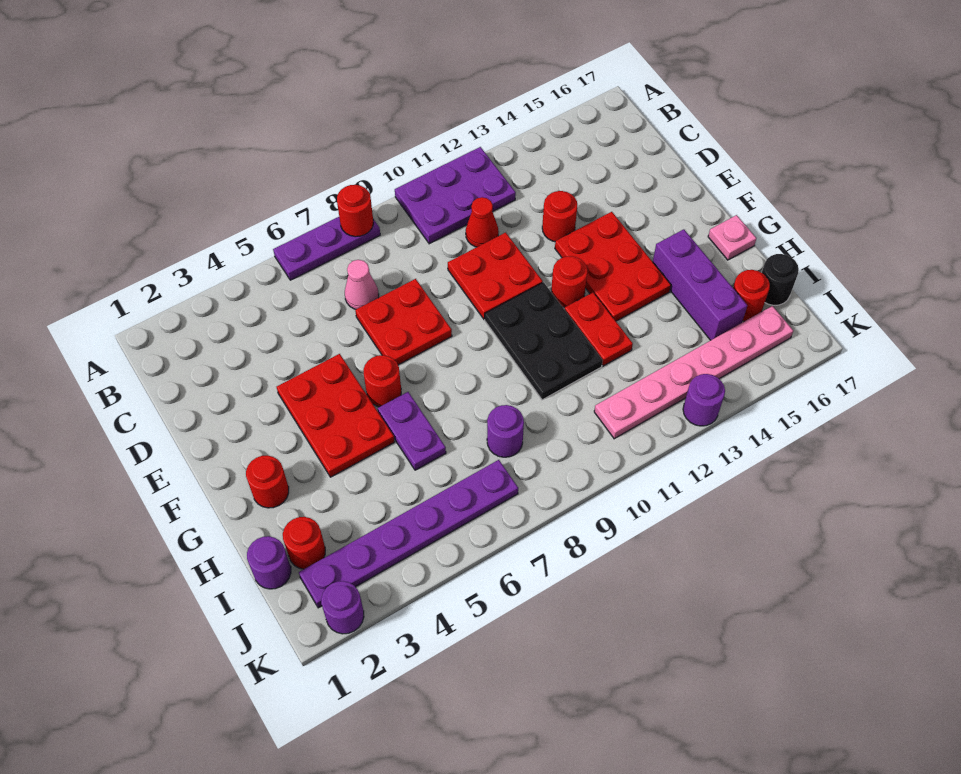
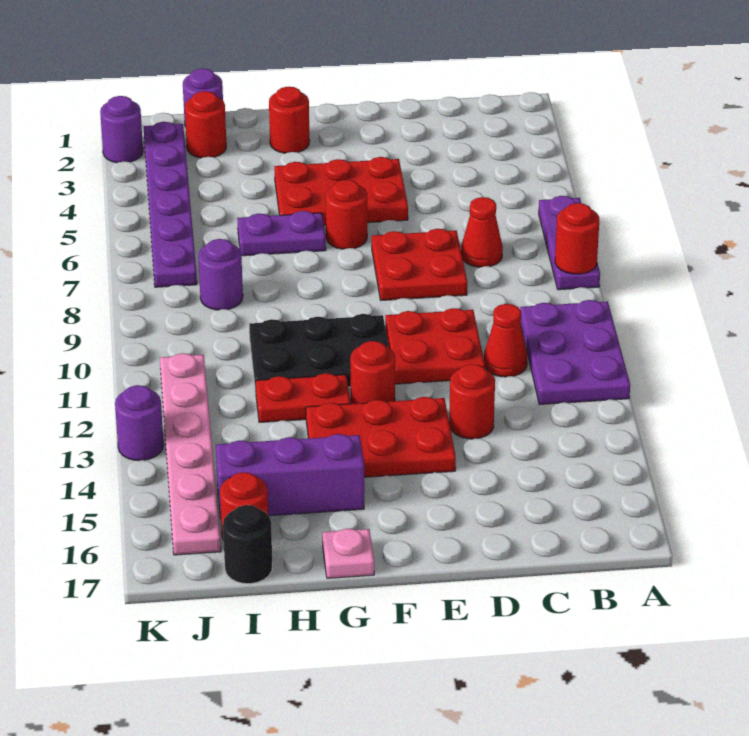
pink 1x1 cone [345,260,379,309] -> red 1x1 cone [461,197,503,267]

